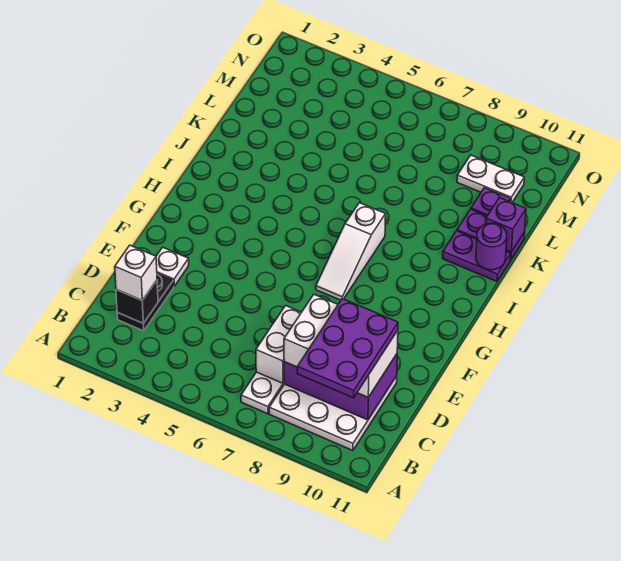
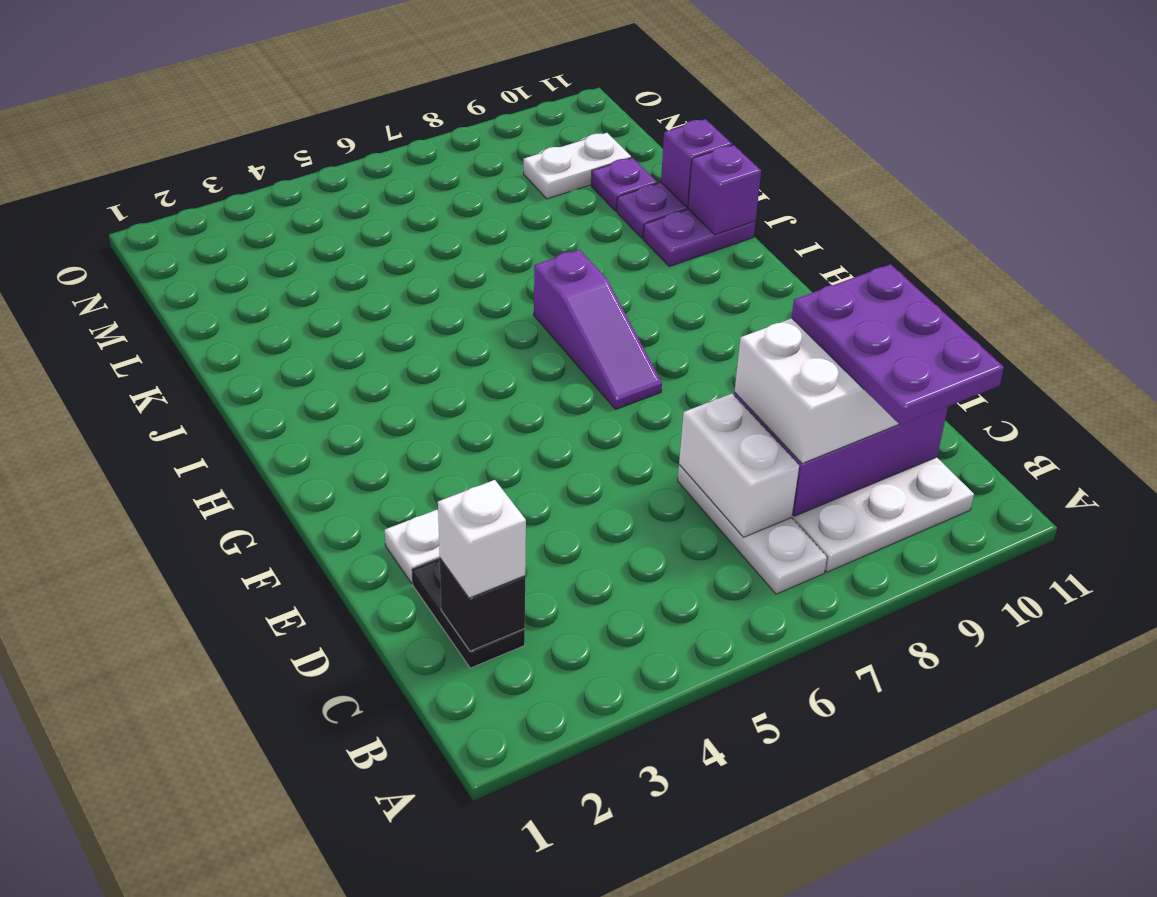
white 1x3 slope [316,203,386,300] -> purple 1x3 slope [534,250,662,409]
purple 1x1 round brick [476,224,507,270] -> purple 1x1 brick [688,145,761,235]

